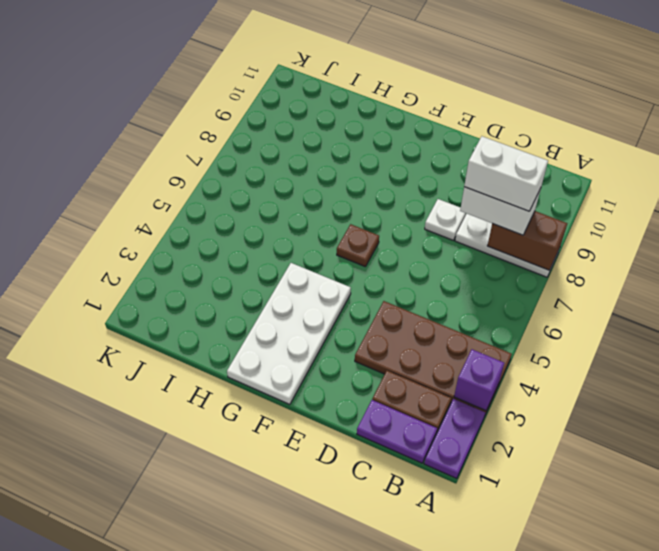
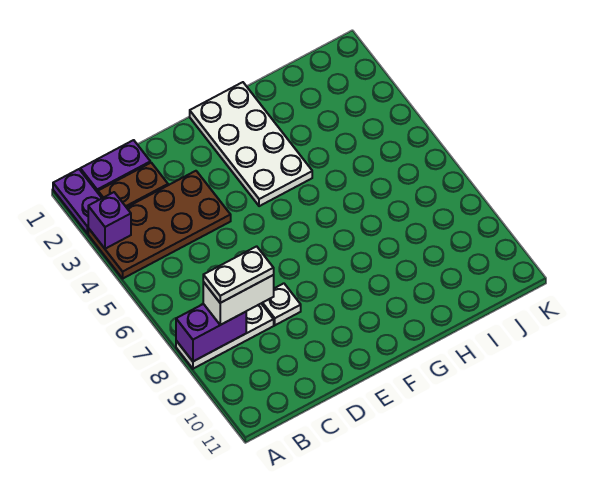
brown 1x2 brick [488,211,567,270] -> purple 1x2 brick [176,304,246,361]
white 1x2 brick [464,136,548,211] -> white 1x2 plate [203,246,274,303]
brown 1x1 plate [337,224,379,267] -> none

